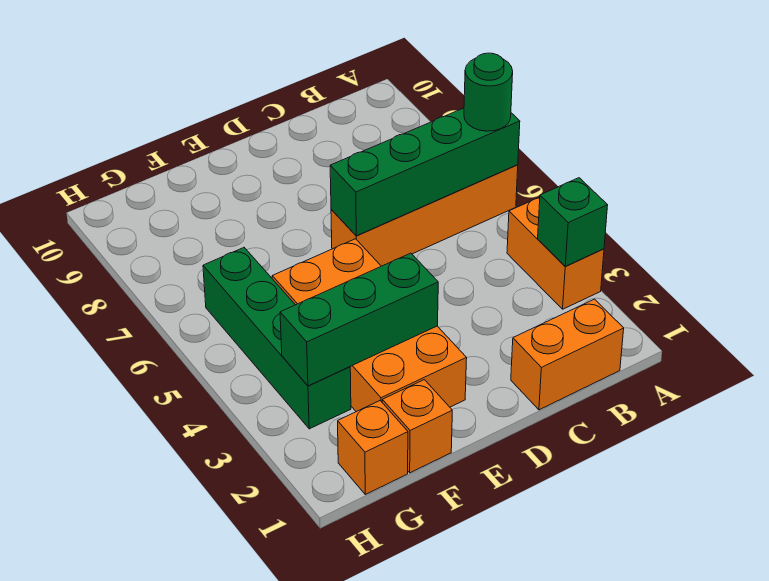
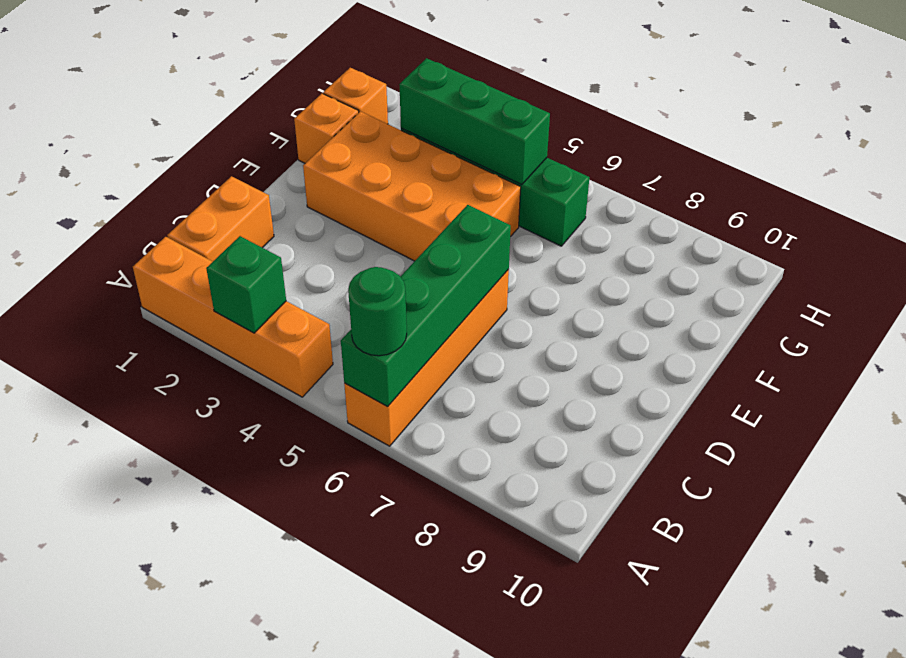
orange 1x2 brick [507,197,604,309] -> orange 1x4 brick [133,237,333,397]
green 1x3 brick [280,253,438,386] -> green 1x3 brick turned to [399,58,550,185]

